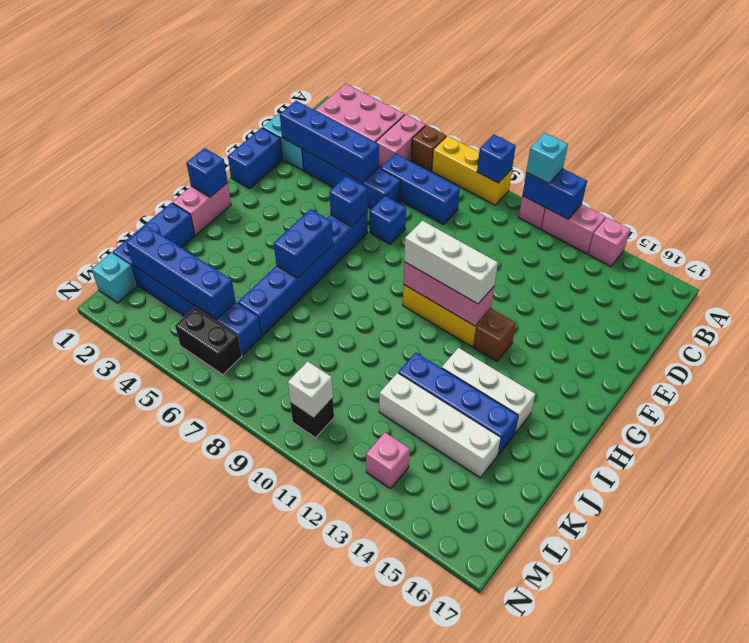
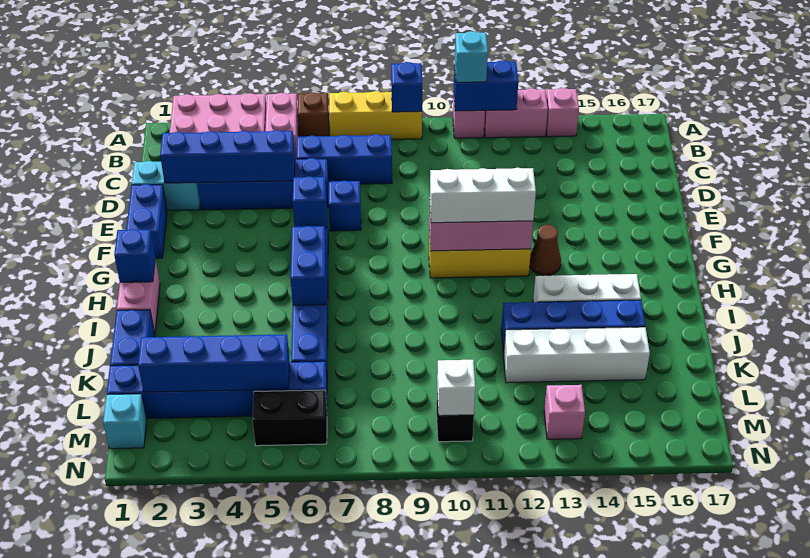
brown 1x1 brick [474,309,516,361] -> brown 1x1 cone [530,225,561,276]

